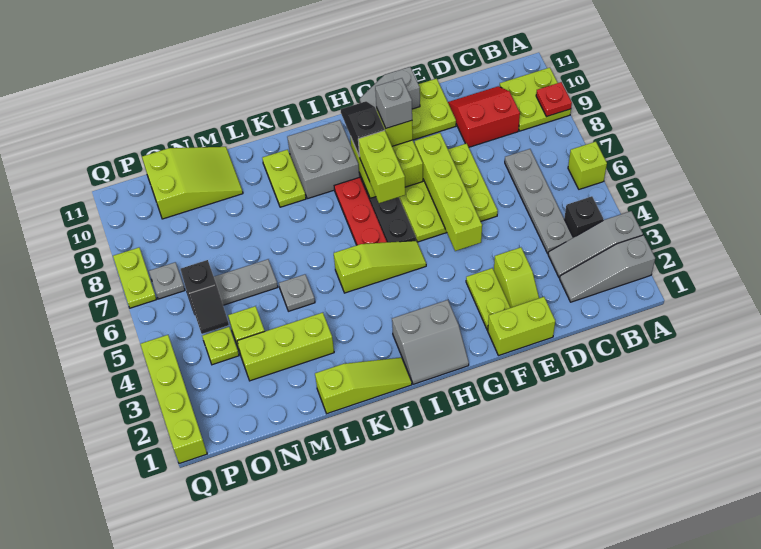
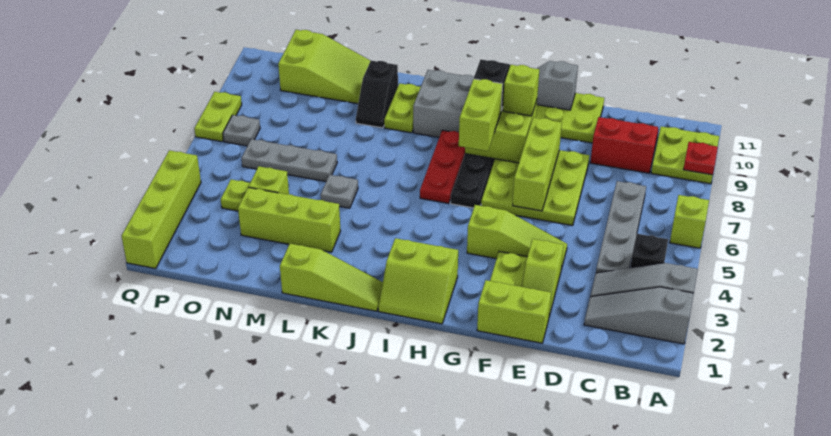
lime 1x4 brick [415,133,482,251] -> lime 1x3 brick [513,118,562,211]
grey 1x1 brick [375,78,412,128] -> none
grey 2x2 slope [392,300,469,384] -> lime 2x2 slope [378,238,458,324]
lime 1x3 slope [334,241,426,293] -> lime 1x3 slope moved to [467,205,567,269]
black 1x2 slope [181,260,229,334] -> black 1x2 slope moved to [356,61,398,128]

